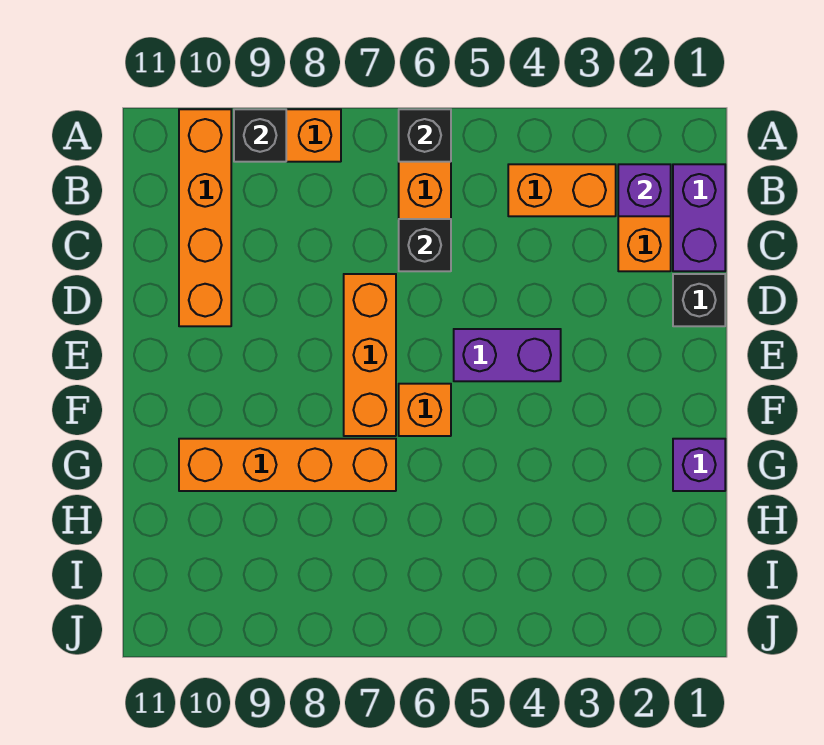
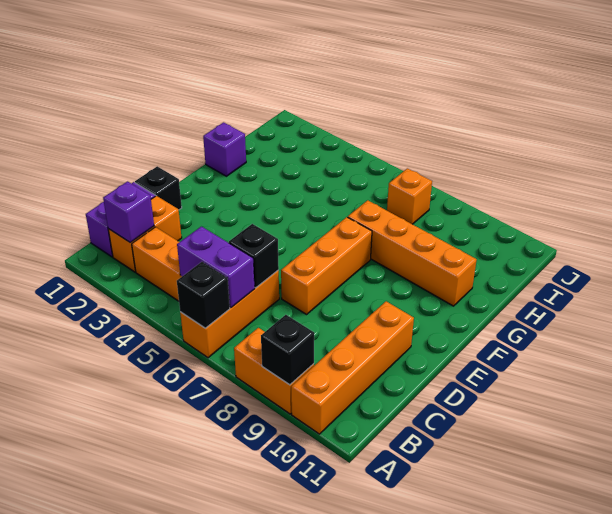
purple 1x2 brick [454,329,561,381] -> purple 1x2 brick moved to [177,226,255,307]
orange 1x1 brick [399,384,451,436] -> orange 1x1 brick moved to [387,168,432,224]

